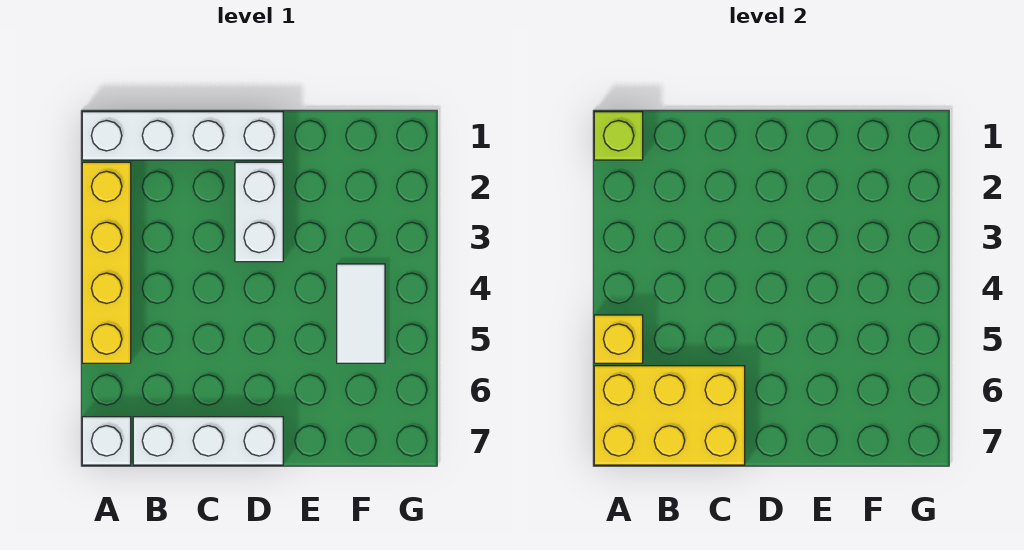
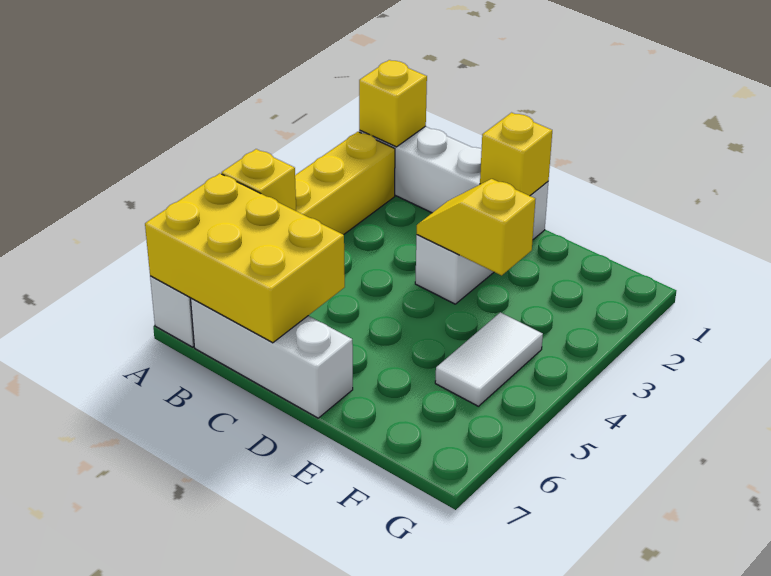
lime 1x1 brick [594,112,643,160] -> yellow 1x1 brick [359,60,427,147]
none -> yellow 1x1 brick [480,113,552,196]
none -> yellow 1x2 slope [417,179,535,275]

